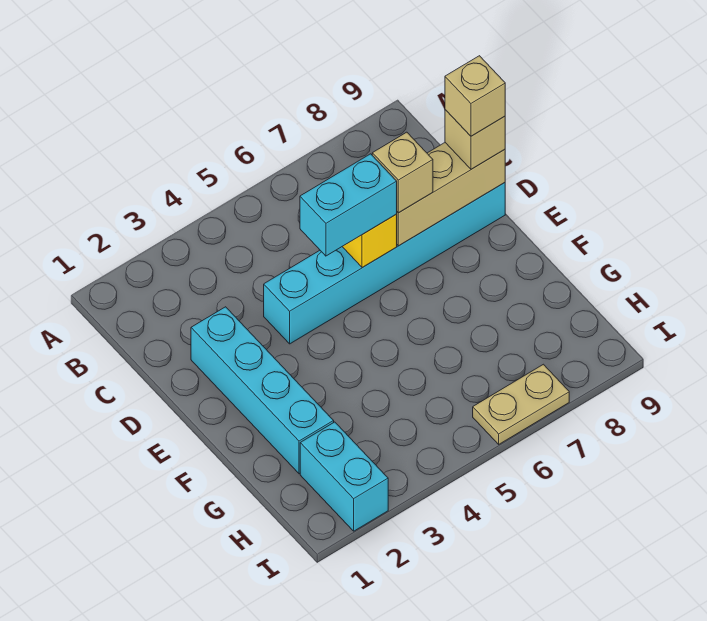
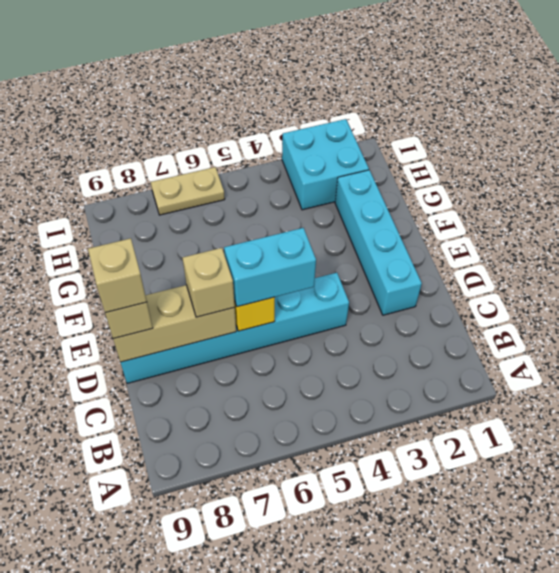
cyan 1x2 brick [300,422,388,531] -> cyan 2x2 brick [282,119,369,210]

